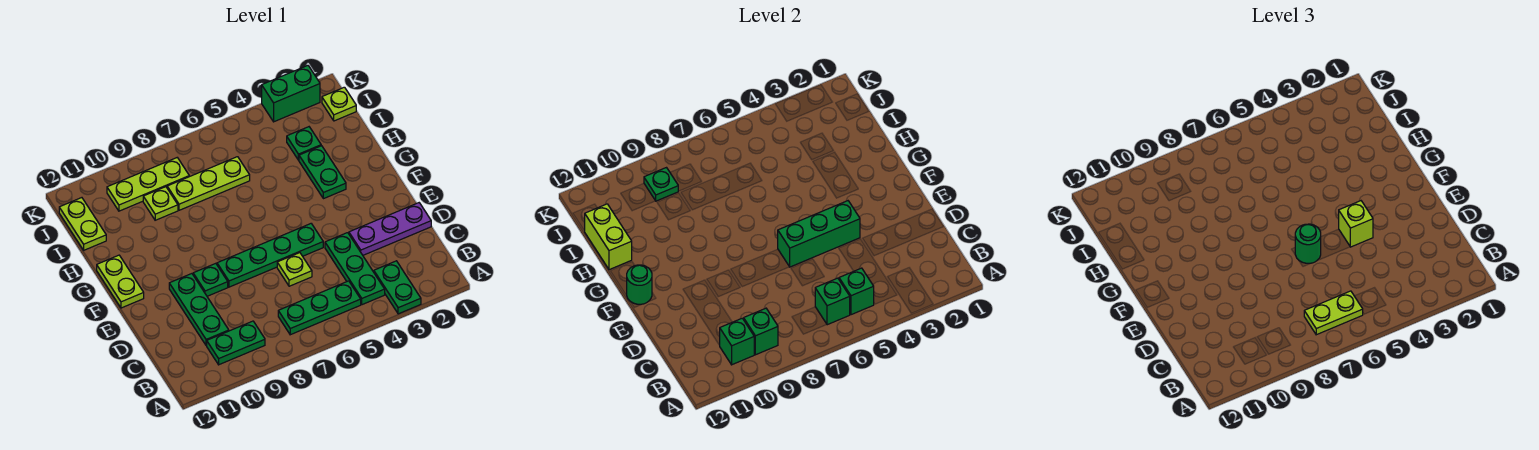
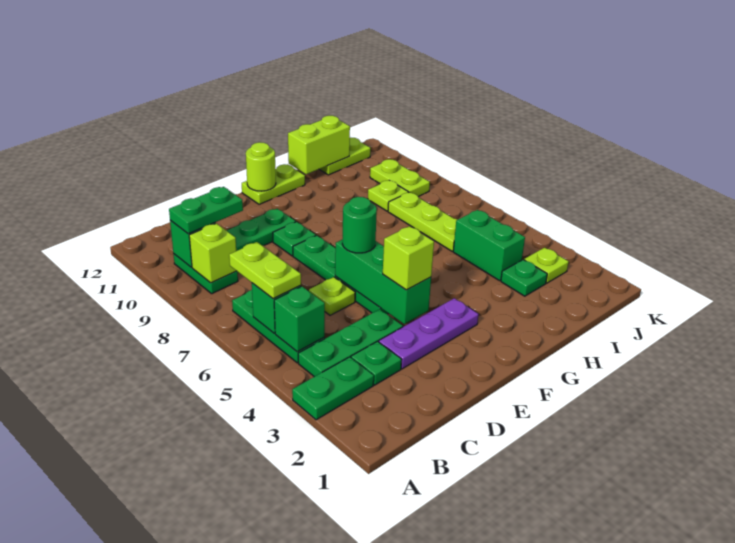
green 1x1 brick [744,308,778,355] -> lime 1x1 brick [189,223,236,283]
purple 1x3 plate [349,203,431,255] -> purple 1x3 plate turned to [379,298,479,369]
green 1x1 round brick [627,265,652,304] -> lime 1x1 round brick [246,142,276,191]
green 1x2 plate [299,146,346,199] -> green 1x2 plate moved to [169,187,243,234]
lime 1x1 plate [322,87,356,121] -> lime 1x1 plate moved to [524,248,569,283]
lime 1x3 plate [107,158,189,211] -> lime 1x2 plate [370,159,430,197]
green 1x1 plate [644,168,678,201] -> green 1x1 plate moved to [351,341,402,385]
green 1x2 brick [262,66,320,122] -> green 1x2 brick moved to [453,210,525,281]

